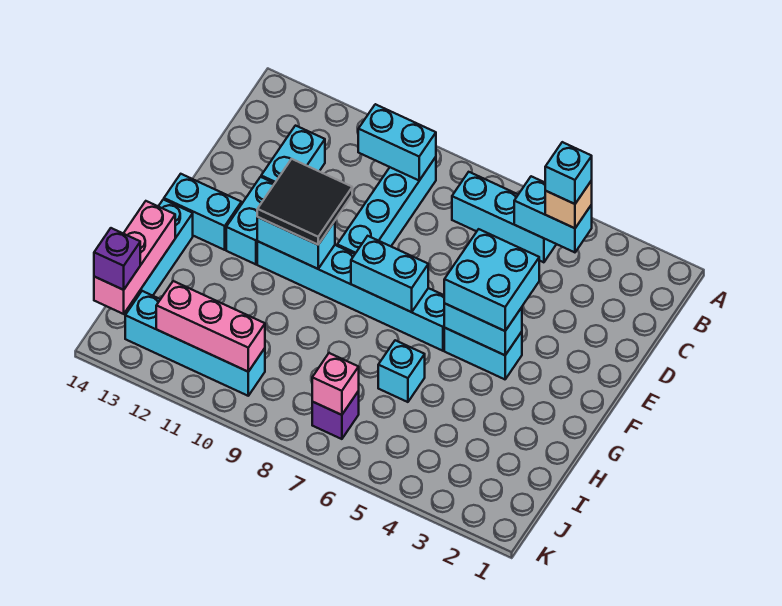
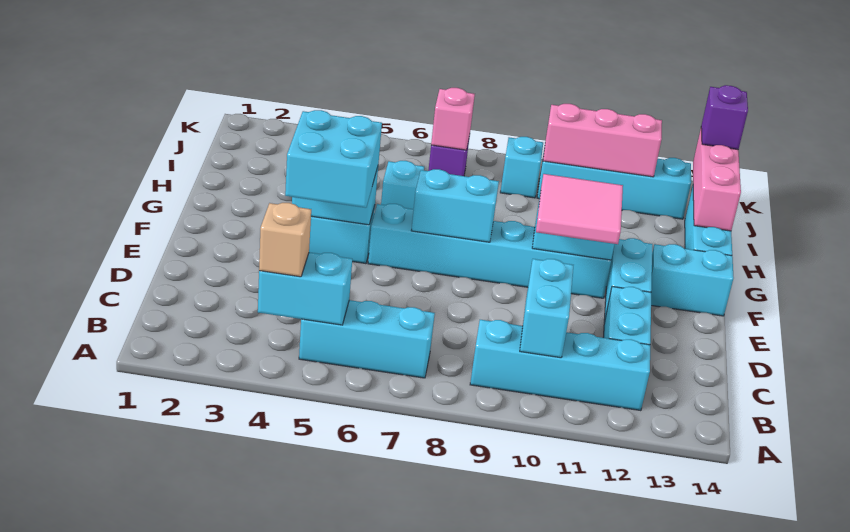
cyan 1x1 brick [545,142,592,204] -> cyan 1x1 brick moved to [500,137,543,198]
cyan 1x4 brick [337,157,436,254] -> cyan 1x4 brick turned to [470,320,650,411]
cyan 1x2 brick [358,104,436,180] -> cyan 1x2 brick turned to [520,259,573,358]
black 2x2 tile [257,159,352,245] -> pink 2x2 tile [536,174,623,244]

